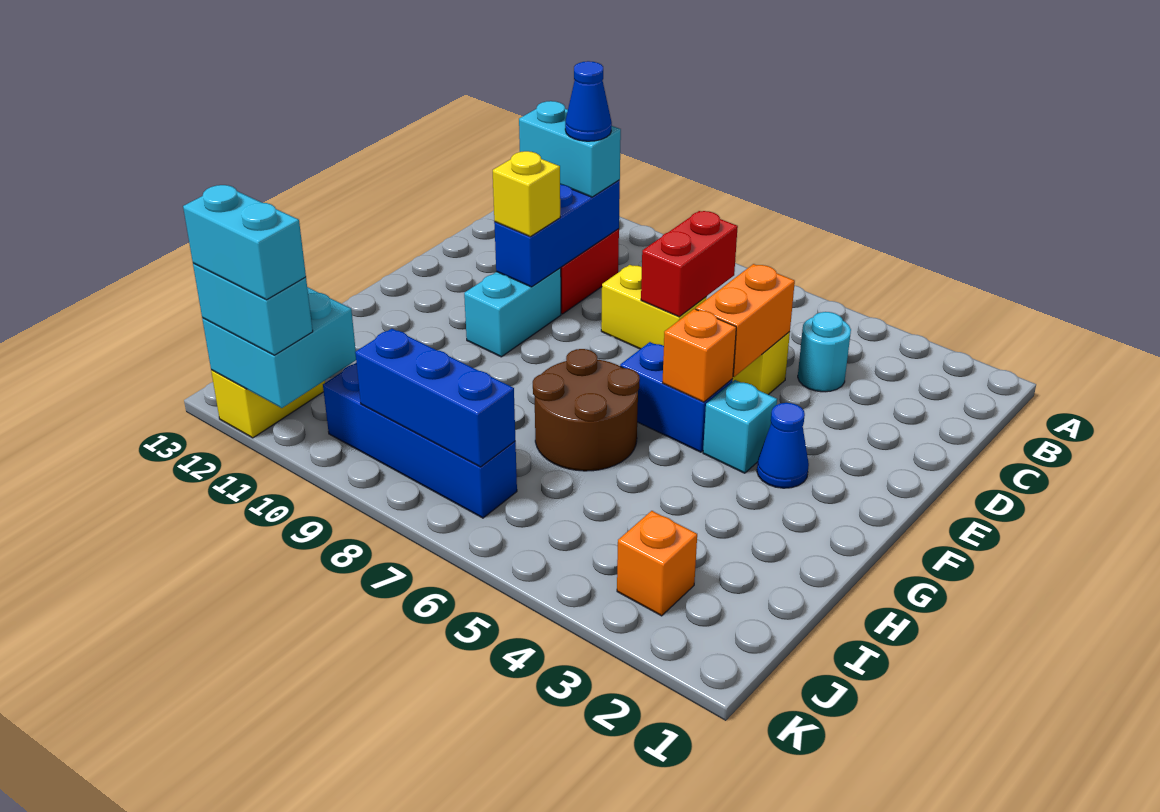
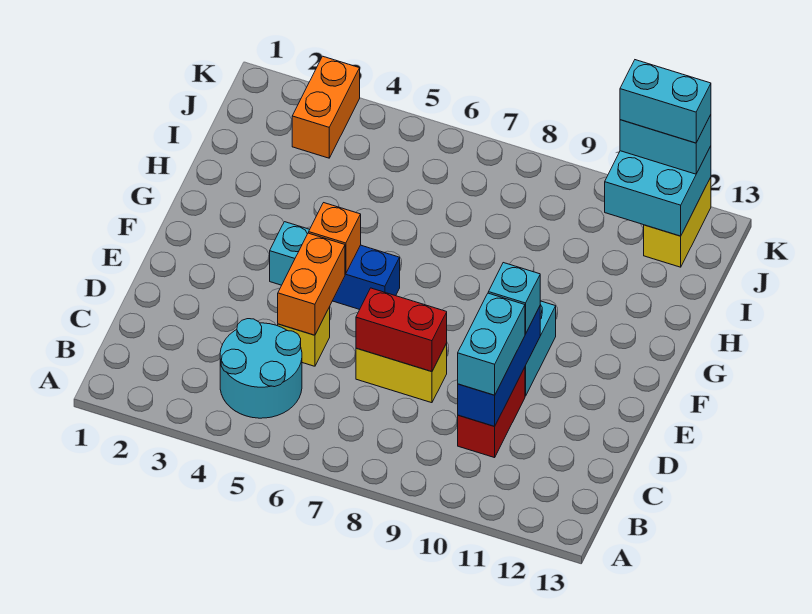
cyan 1x1 round brick [798,312,851,392] -> cyan 2x2 round brick [220,319,302,418]
red 1x2 brick [641,211,738,317] -> red 1x2 brick turned to [356,288,447,372]
cyan 1x2 brick [519,101,621,197] -> cyan 1x2 brick turned to [458,293,525,395]
blue 1x1 cone [565,61,612,141] -> none
yellow 1x1 brick [493,151,560,237] -> cyan 1x1 brick [488,263,540,334]
blue 1x1 cone [757,403,809,488] -> none
brown 2x2 round brick [533,349,640,471] -> none
orange 1x1 brick [617,511,697,616] -> orange 1x2 brick [292,56,360,158]
blue 1x4 brick [323,363,517,518] -> none
blue 1x3 brick [355,329,515,467] -> none

